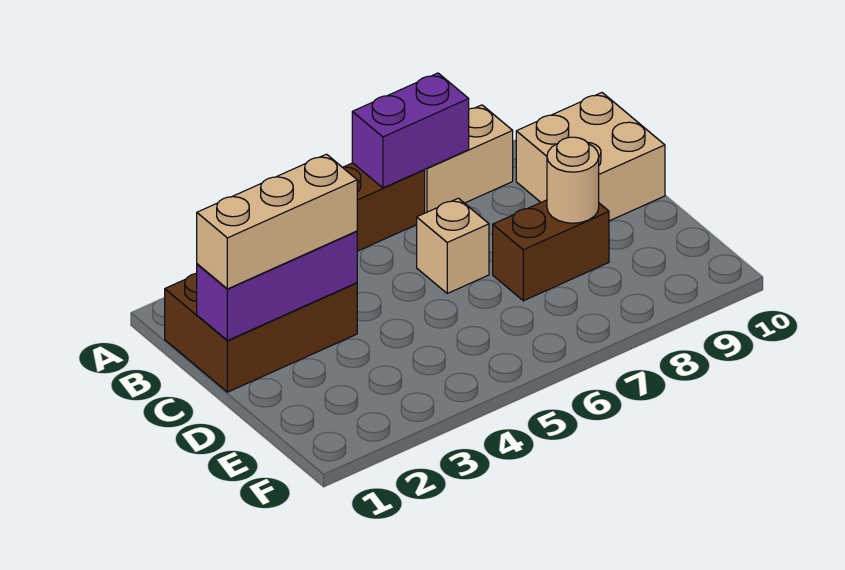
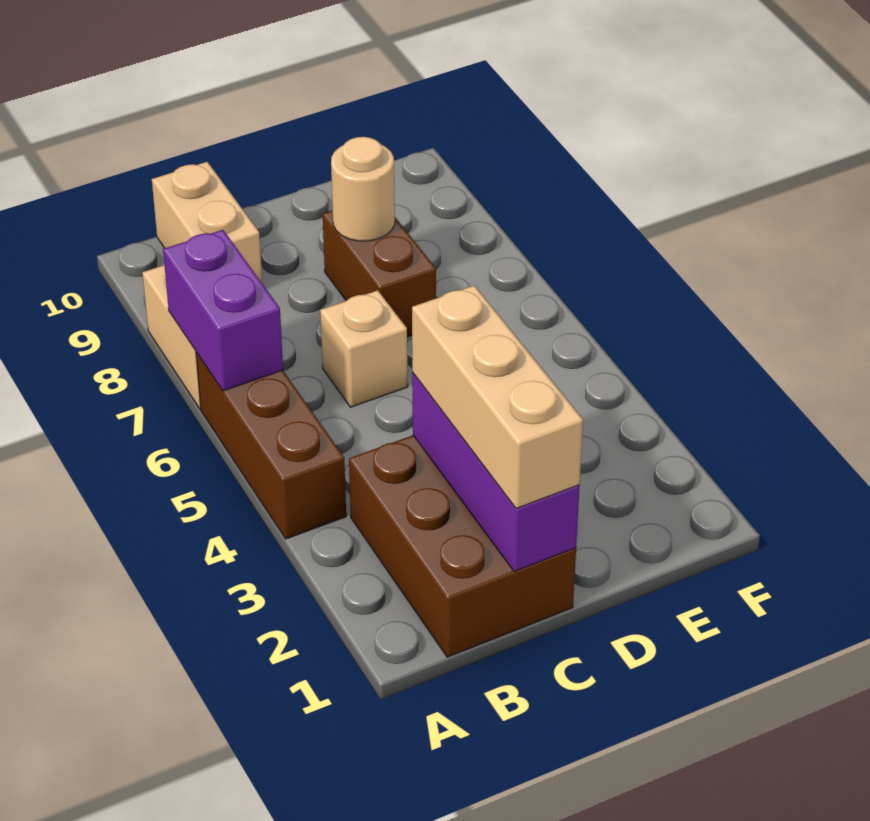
tan 2x2 brick [516,93,665,221] -> tan 1x2 brick [152,162,262,283]

